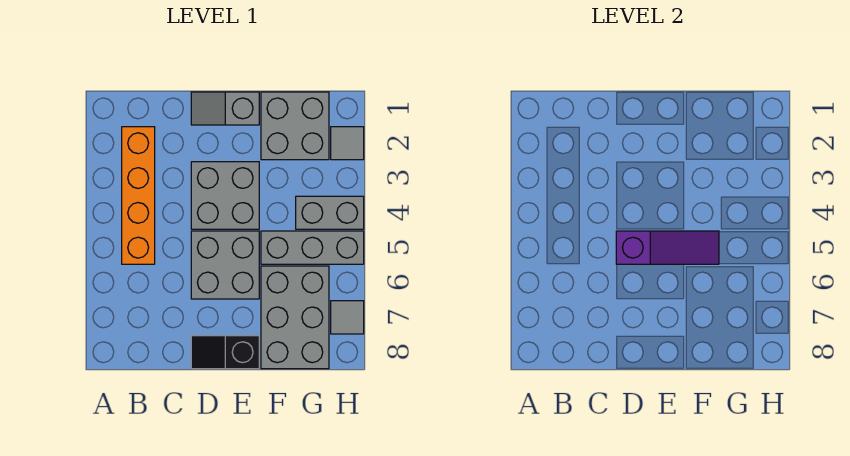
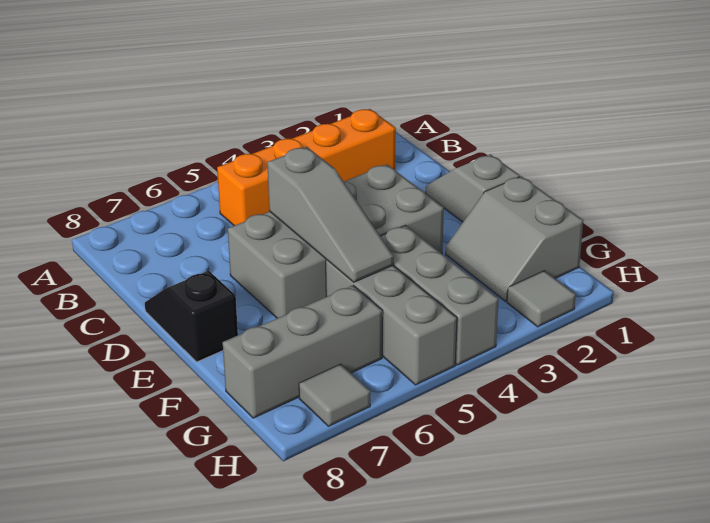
purple 1x3 slope [616,231,719,264] -> grey 1x3 slope [267,147,394,282]
grey 2x2 brick [261,92,329,160] -> grey 2x2 slope [446,176,583,301]
grey 2x3 brick [261,266,329,369] -> grey 1x3 brick [223,285,382,418]
grey 1x2 brick [296,196,364,229] -> grey 1x3 brick [381,225,499,365]

